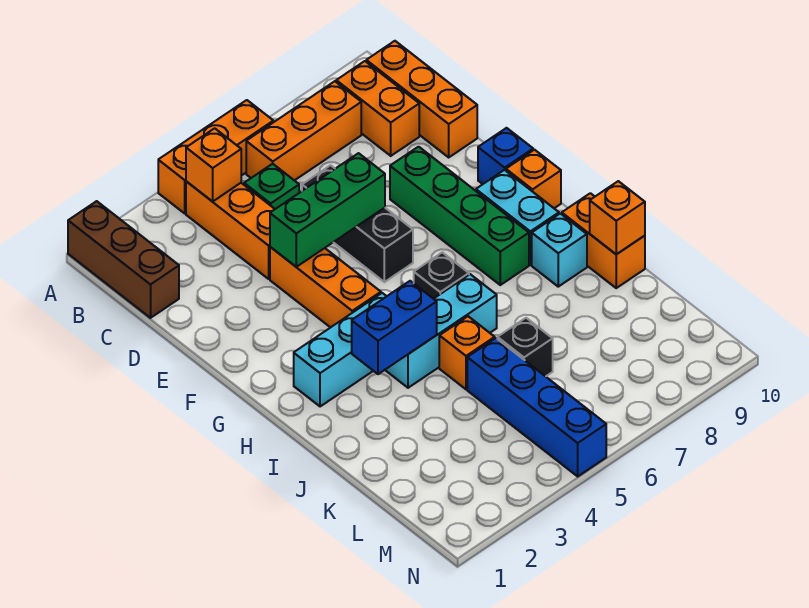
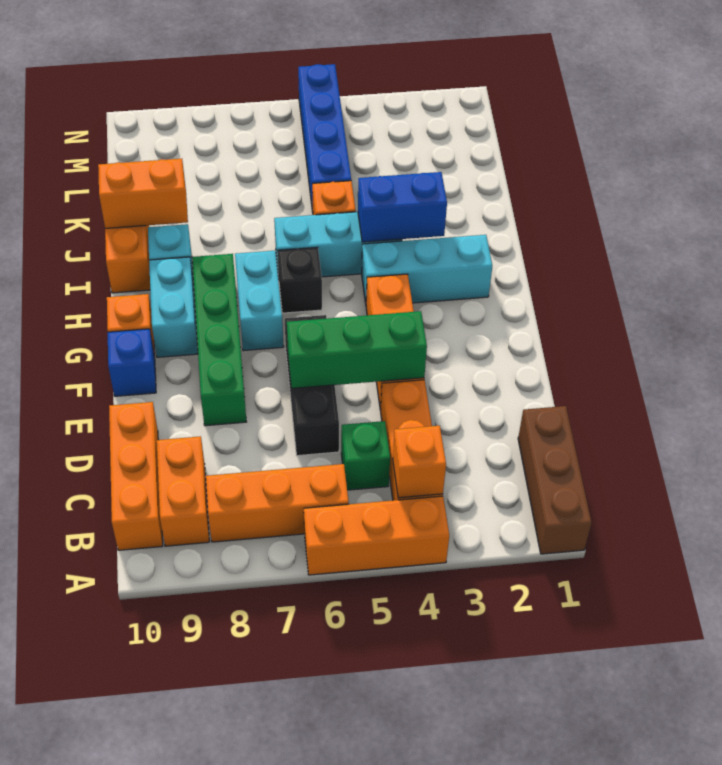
none -> cyan 1x2 brick [235,251,284,351]
orange 1x1 brick [590,181,645,254] -> orange 1x2 brick [98,159,188,228]
black 1x1 brick [497,318,553,376] -> none

